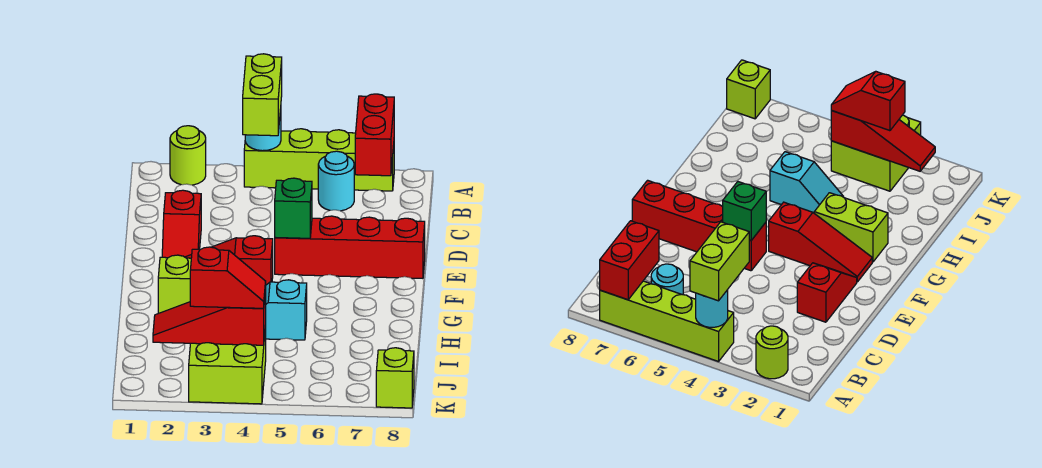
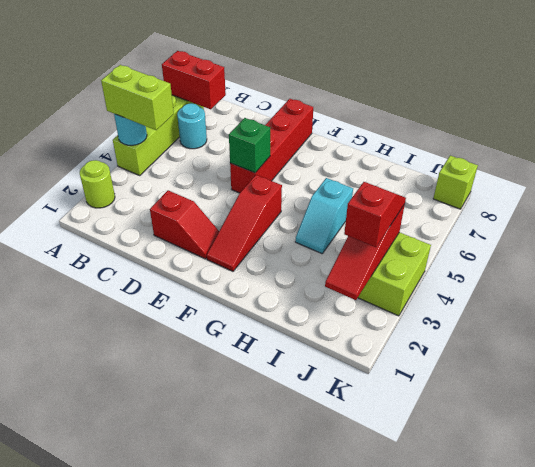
lime 1x2 brick [158,255,191,313] -> none

